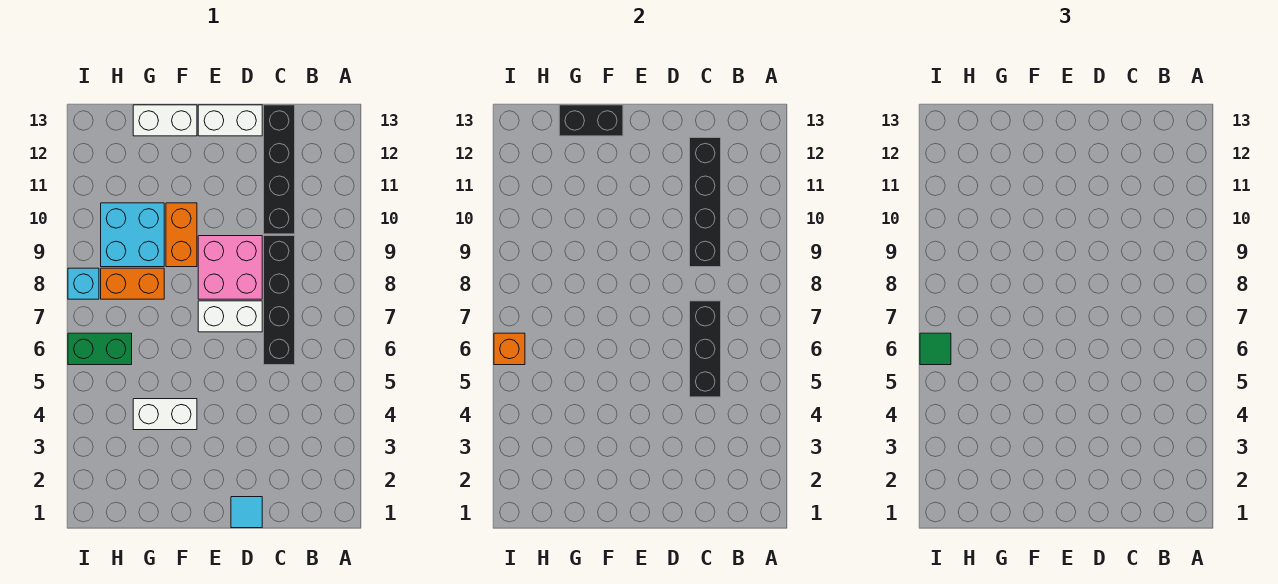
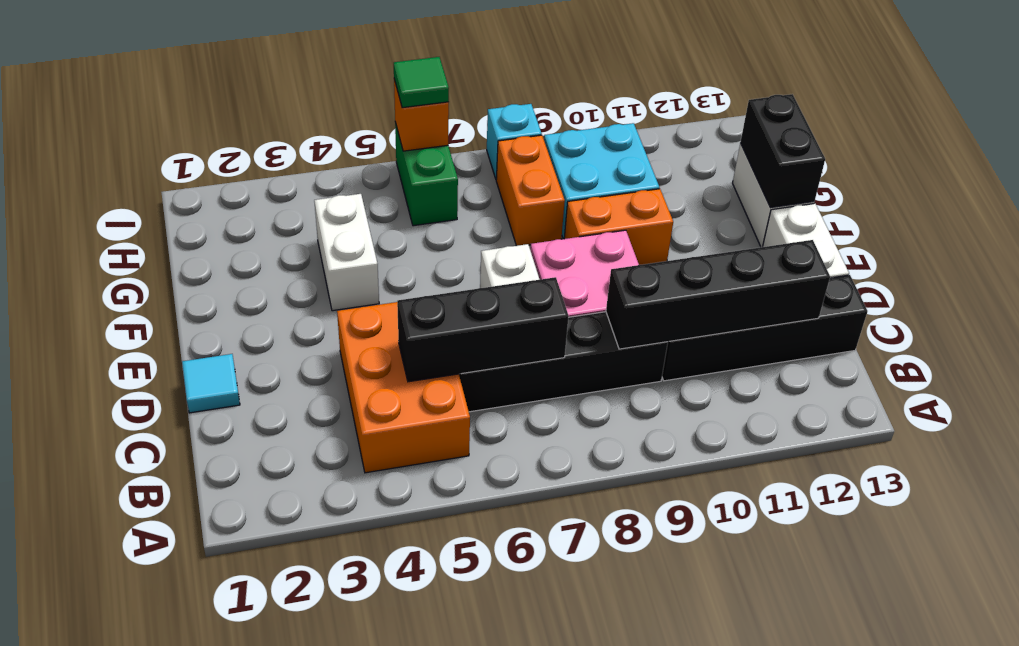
none -> orange 2x3 brick [337,302,470,473]

